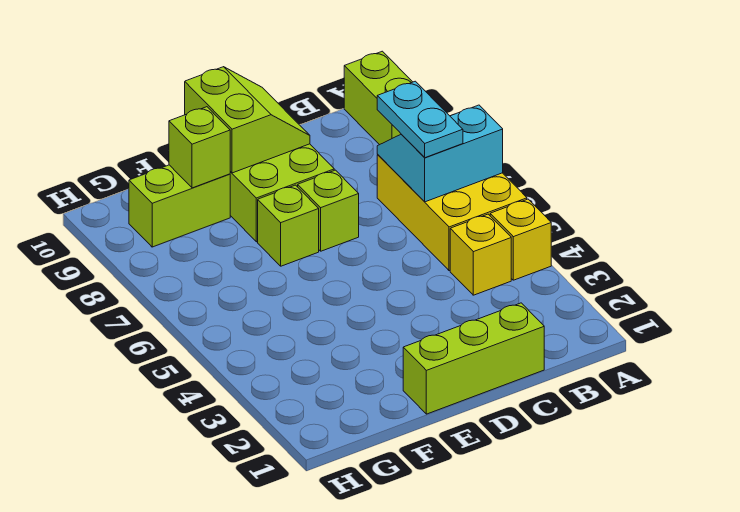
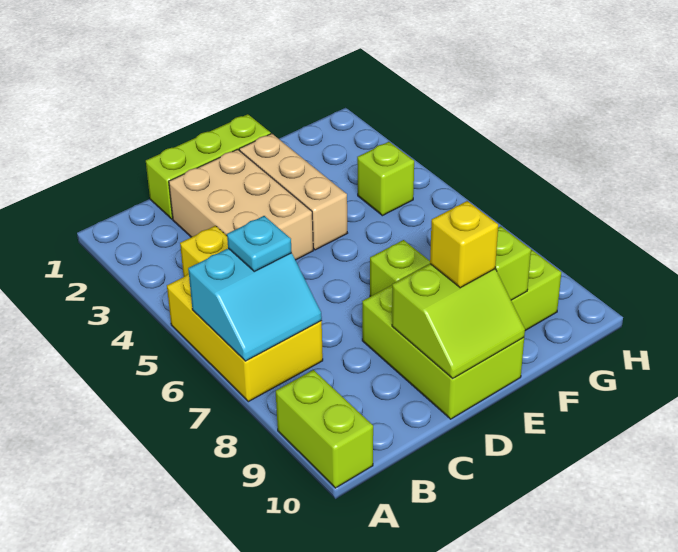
yellow 1x1 brick [490,199,551,280] -> yellow 1x1 brick moved to [430,201,498,288]
cyan 1x2 plate [377,81,463,158] -> cyan 1x1 plate [227,216,292,271]
none -> tan 2x3 brick [169,149,313,260]
lime 1x1 brick [298,170,359,251] -> lime 1x1 brick moved to [357,142,414,216]
lime 2x2 slope [185,67,310,173] -> lime 2x2 slope turned to [392,264,525,379]
none -> tan 1x3 brick [239,134,347,250]

